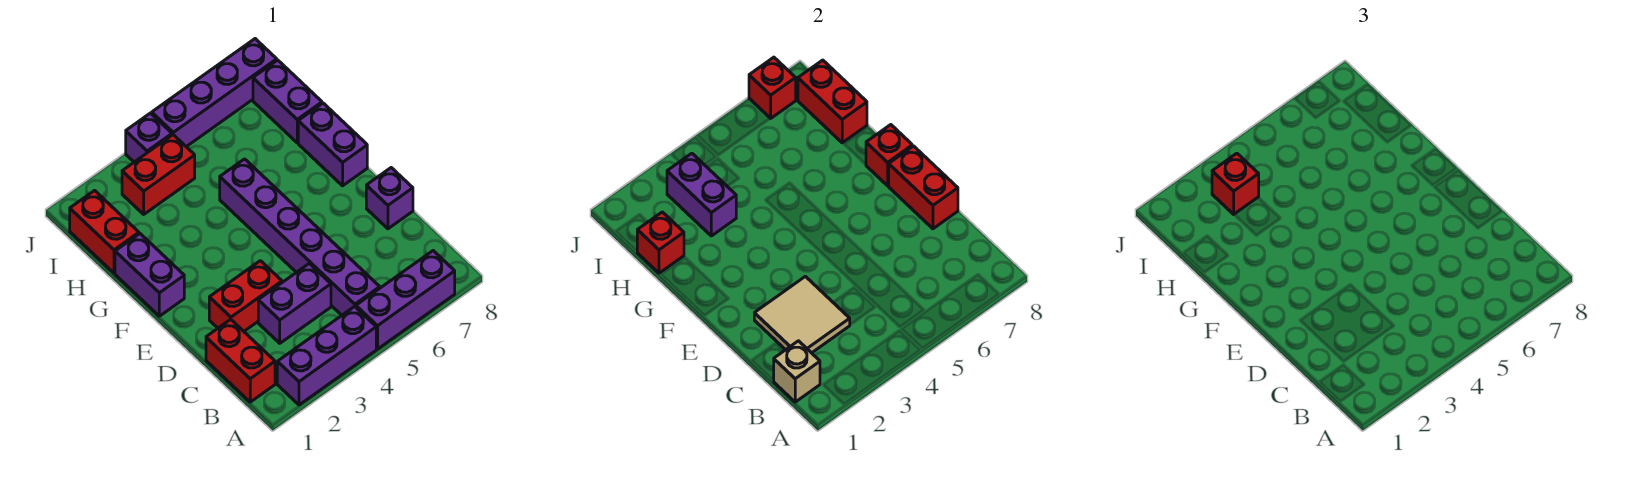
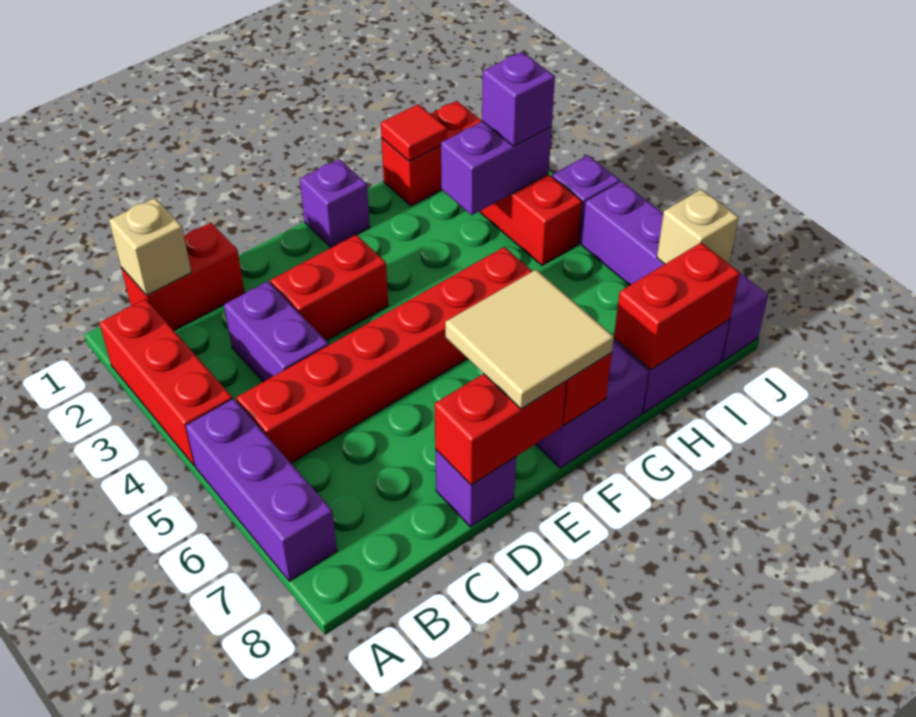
purple 1x3 brick [277,306,376,405] -> red 1x3 brick [99,299,233,466]
purple 1x6 brick [220,159,380,315] -> red 1x6 brick [236,247,532,463]
tan 2x2 tile [754,276,850,353] -> tan 2x2 tile moved to [445,270,614,409]
red 1x2 brick [209,261,282,331] -> red 1x2 brick turned to [270,235,388,341]
purple 1x2 brick [115,234,184,316] -> purple 1x1 brick [300,159,370,248]
red 1x1 brick [637,212,684,273] -> red 1x1 tile [381,104,447,161]
red 1x1 brick [1212,153,1259,214] -> purple 1x1 brick [482,52,555,146]
red 1x1 brick [749,57,796,118] -> tan 1x1 brick [657,189,739,264]

